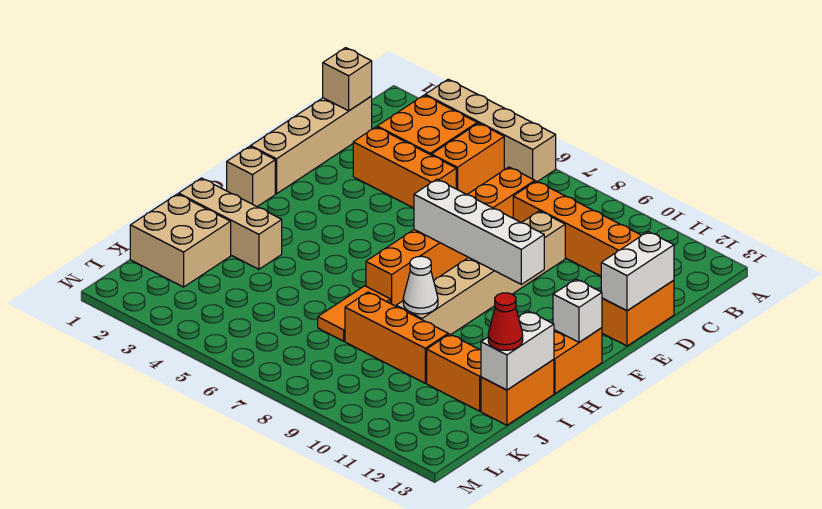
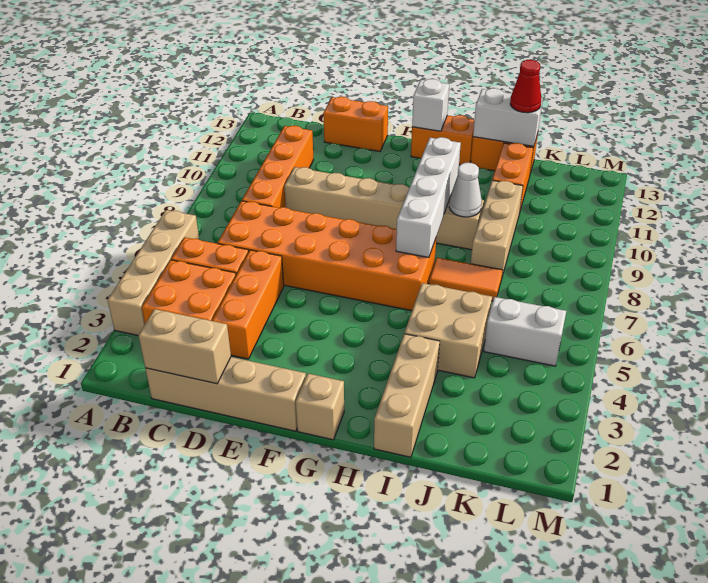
tan 1x1 brick [323,48,372,111] -> tan 1x2 brick [138,309,231,384]
orange 1x6 brick [366,167,535,306] -> orange 2x6 brick [218,201,436,311]
white 1x2 brick [601,232,674,311] -> white 1x2 brick moved to [484,297,566,366]
white 1x4 brick [414,179,544,284] -> white 1x4 brick moved to [396,137,461,257]
tan 2x2 brick [130,194,231,287] -> tan 2x2 brick moved to [405,283,492,378]
orange 1x3 brick [345,292,448,383] -> tan 1x3 brick [471,180,523,276]

